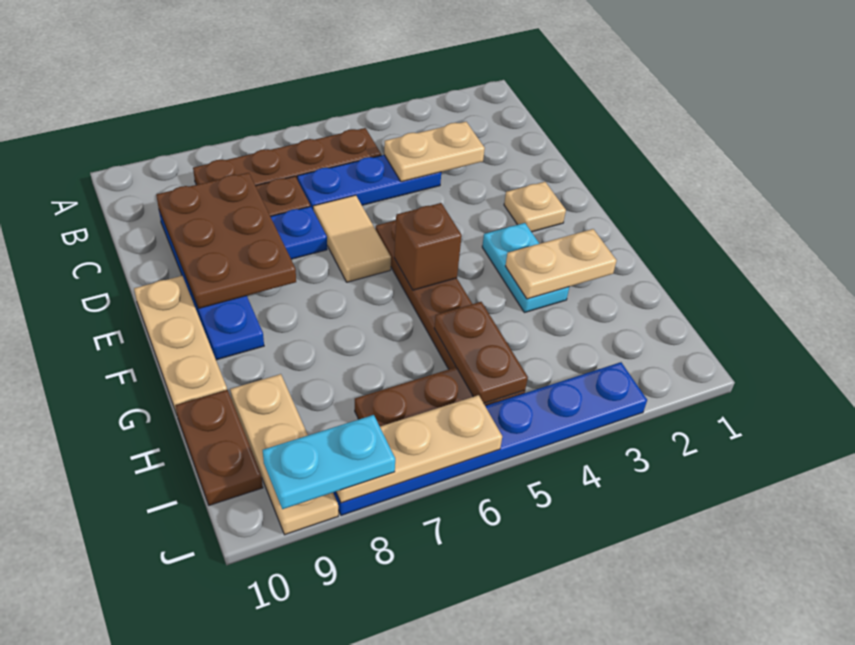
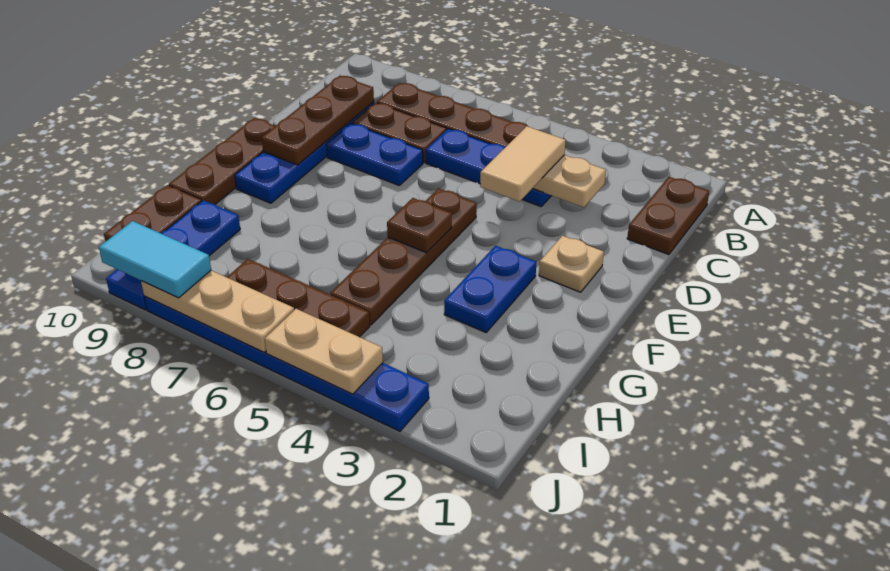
brown 2x3 plate [156,173,296,309] -> brown 1x3 plate [262,76,374,165]
tan 1x2 tile [313,195,391,282] -> tan 1x2 tile moved to [480,126,566,201]
tan 1x3 plate [134,276,227,414] -> brown 1x3 plate [169,118,275,204]
cyan 1x2 plate [482,223,569,313] -> blue 1x2 plate [444,246,536,332]
brown 1x1 brick [394,203,462,290] -> brown 1x1 plate [387,198,452,253]
tan 1x2 plate [505,229,617,299] -> tan 1x2 plate moved to [265,309,383,394]
brown 1x2 plate [434,302,528,403] -> brown 1x2 plate moved to [627,177,709,255]
tan 1x3 plate [230,374,338,535] -> blue 1x3 plate [106,200,240,310]
cyan 1x2 plate [263,415,395,509] -> cyan 1x2 tile [99,221,211,298]

